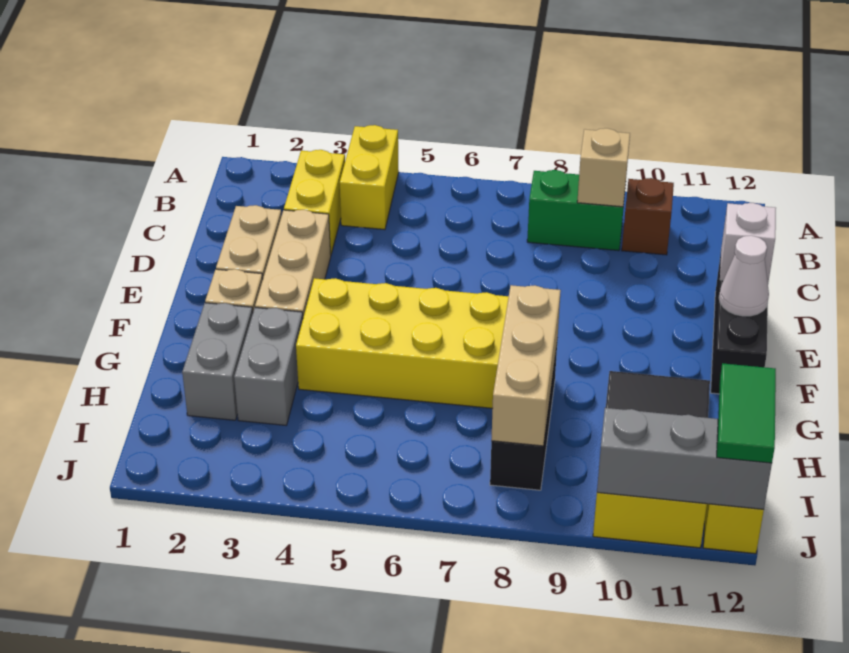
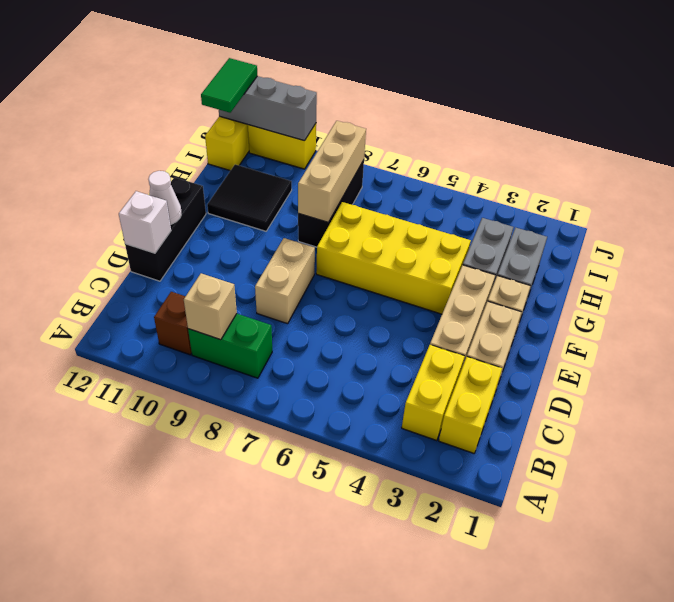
yellow 1x2 brick [340,125,399,230] -> yellow 1x2 brick moved to [439,357,502,453]
none -> tan 1x2 brick [255,238,315,324]

